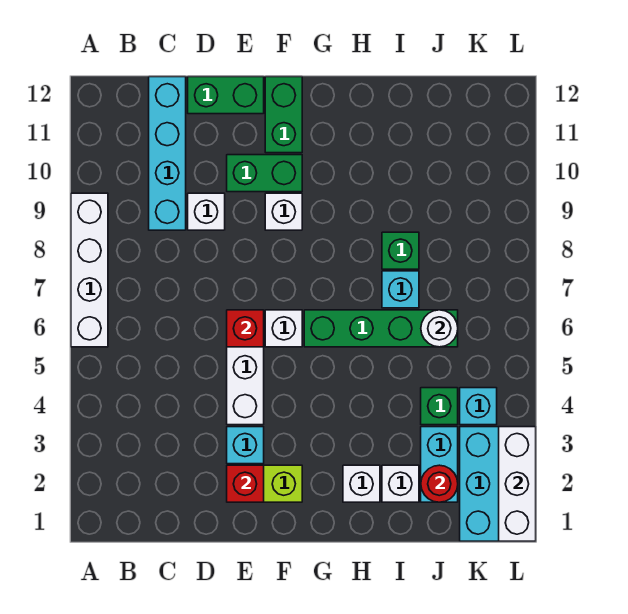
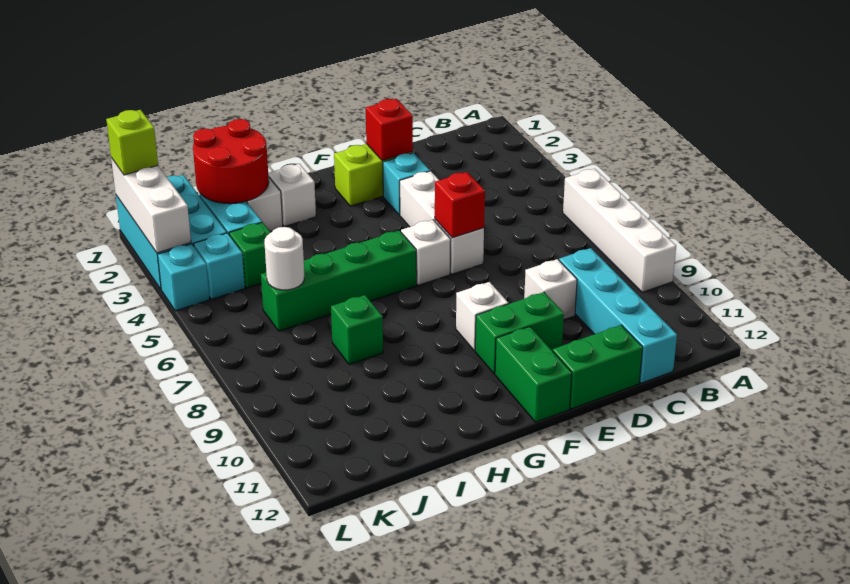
cyan 1x1 brick [382,271,419,308] -> cyan 1x1 brick moved to [158,244,210,311]
red 1x1 round brick [421,465,458,502] -> red 2x2 round brick [193,119,269,204]
none -> lime 1x1 brick [106,110,158,175]

